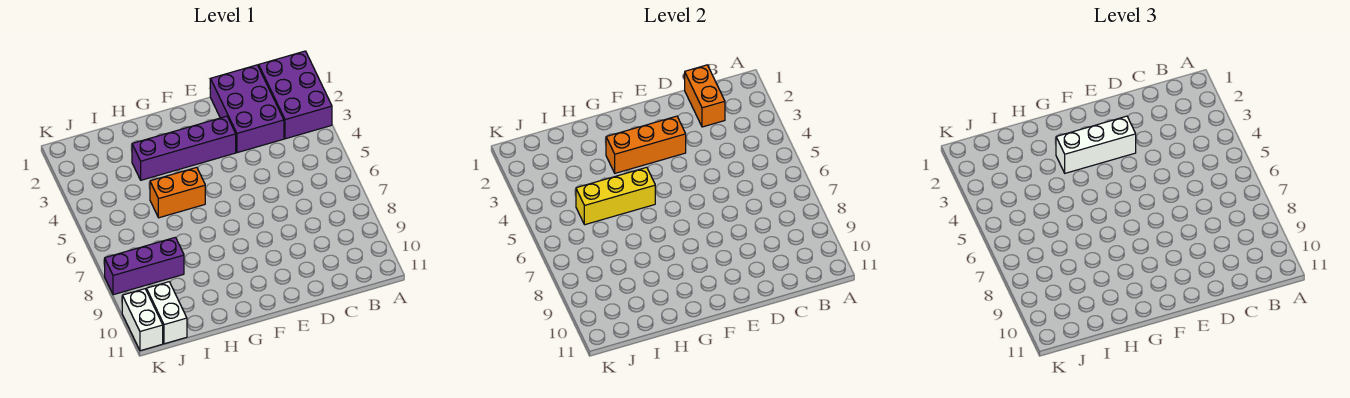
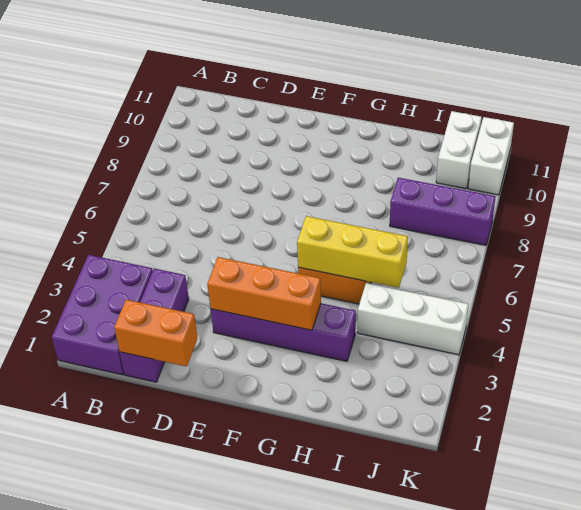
purple 2x3 brick [210,65,284,153] -> purple 1x3 brick [120,269,189,382]
orange 1x2 brick [685,65,725,127] -> orange 1x2 brick turned to [114,300,197,367]
white 1x3 brick [1056,116,1136,173] -> white 1x3 brick moved to [357,283,469,355]

